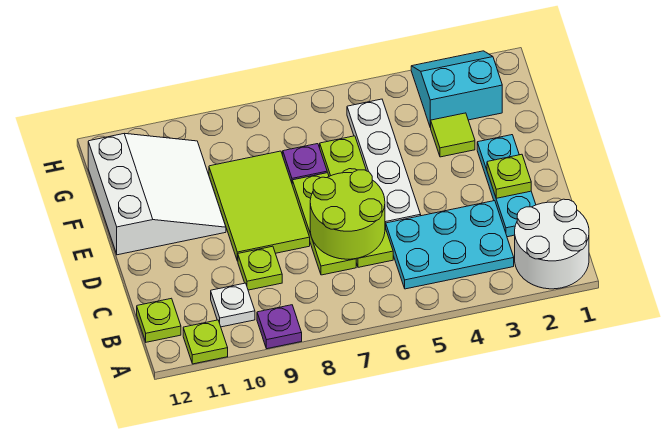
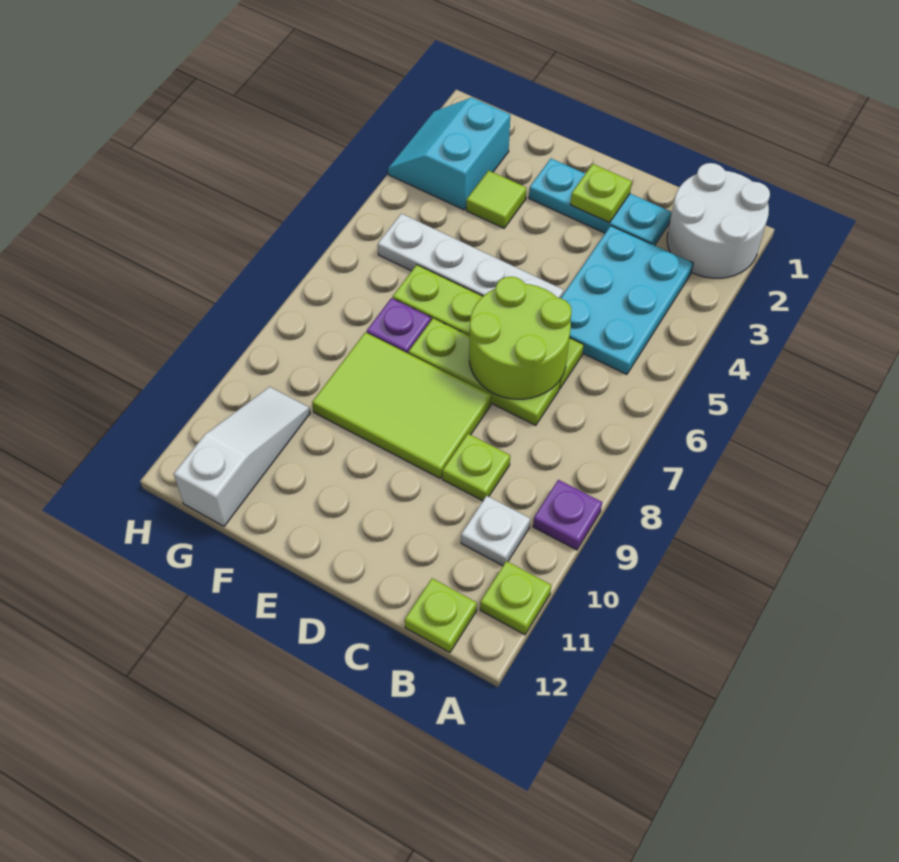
white 3x3 slope [88,134,226,255] -> white 1x3 slope [174,387,310,526]

